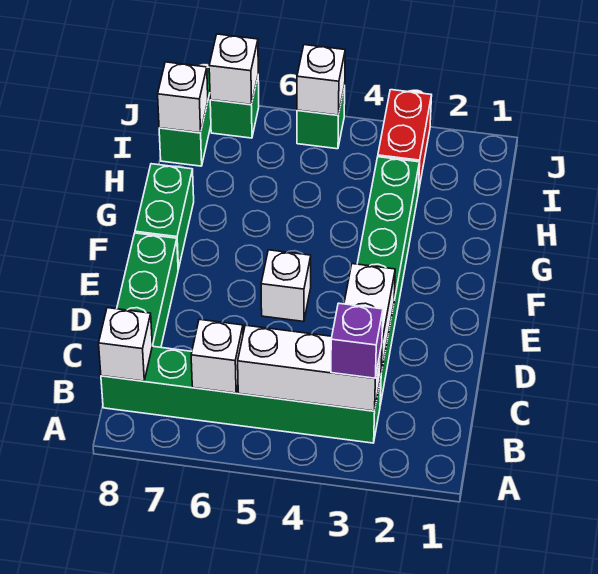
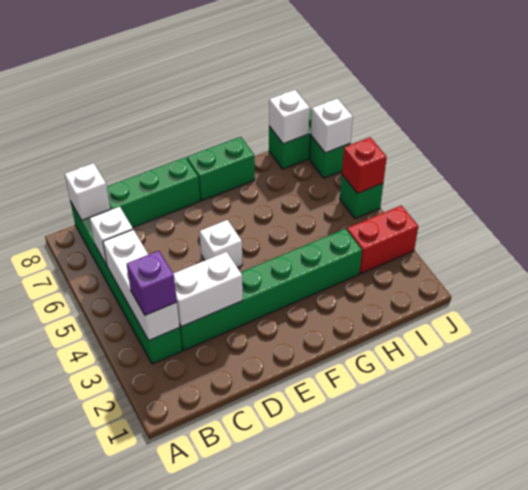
white 1x1 brick [297,45,345,115] -> red 1x1 brick [342,137,387,194]

